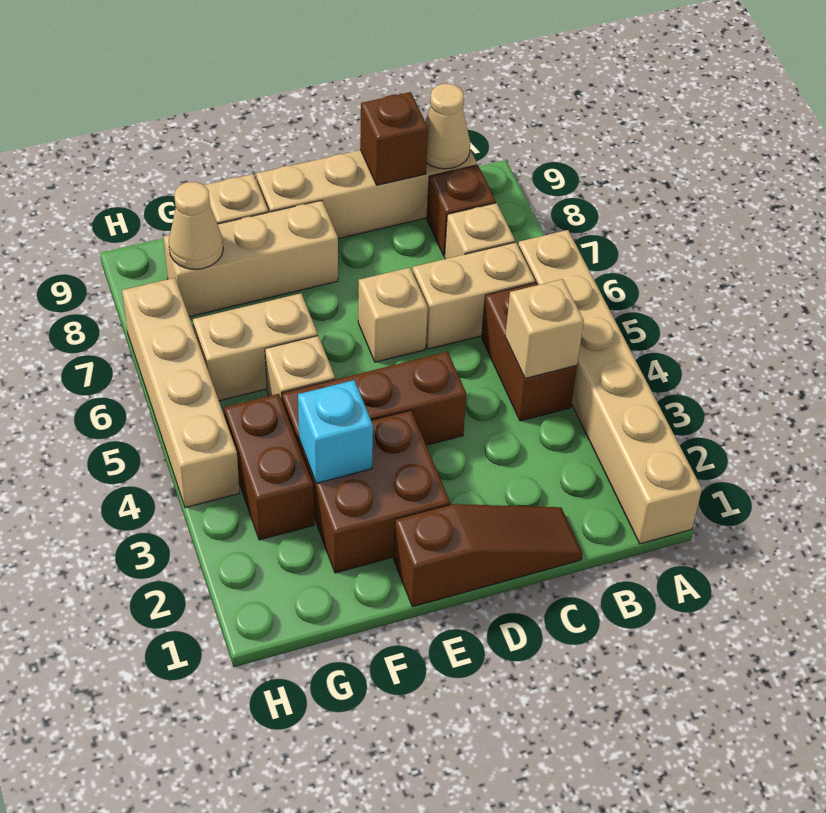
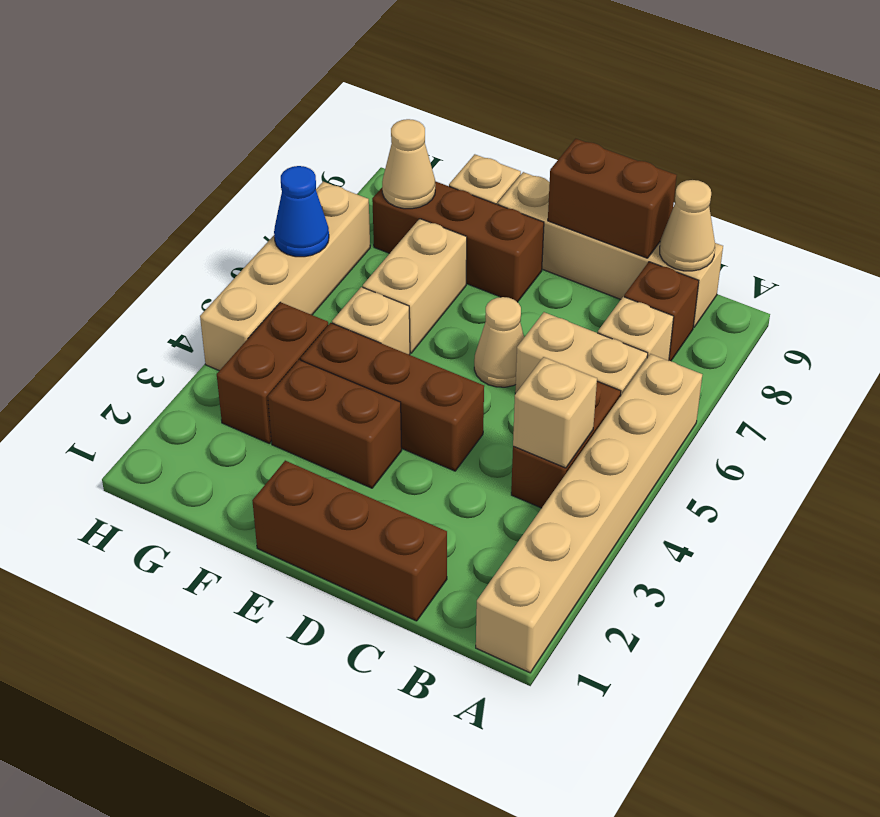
brown 1x3 slope [394,504,582,607] -> brown 1x3 brick [252,461,447,621]
brown 1x1 brick [360,92,428,185] -> brown 1x2 brick [548,139,677,258]
tan 1x1 brick [358,268,428,362] -> tan 1x1 cone [474,297,524,387]
brown 2x2 brick [299,410,450,573] -> brown 1x2 brick [268,360,402,488]
tan 1x3 brick [164,200,338,317] -> brown 1x3 brick [372,181,544,302]
cyan 1x1 brick [298,380,373,483] -> none
tan 1x2 brick [193,293,318,401] -> tan 1x2 brick turned to [363,219,467,353]
none -> blue 1x1 cone [274,166,329,257]

